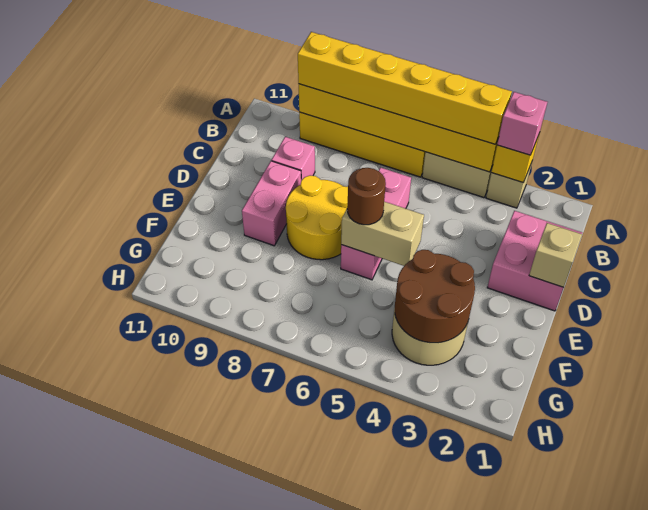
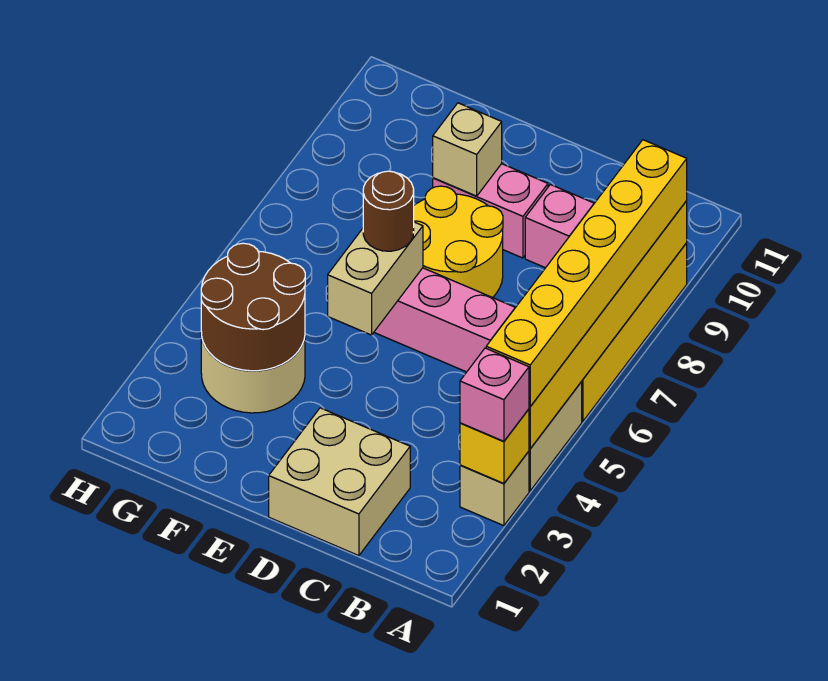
pink 2x2 brick [487,211,582,311] -> tan 2x2 brick [269,408,410,556]
tan 1x1 brick [529,223,582,287] -> tan 1x1 brick moved to [433,103,502,196]

